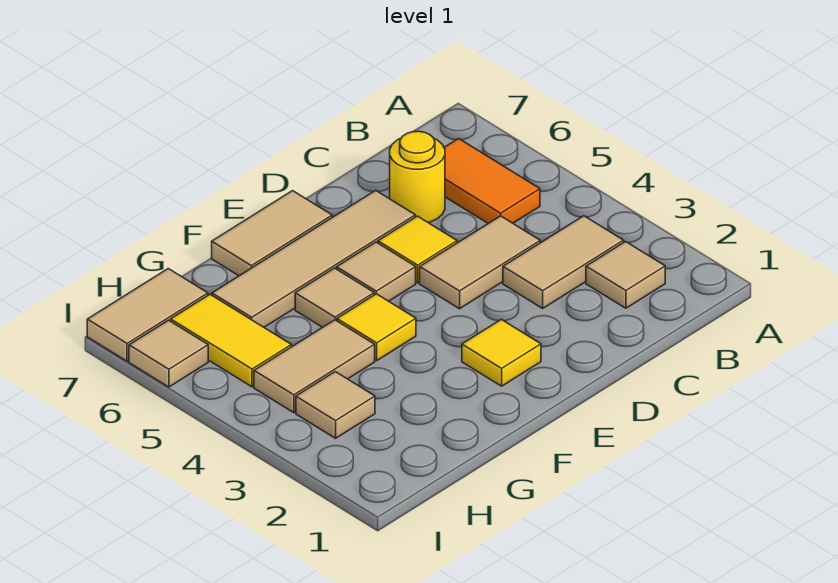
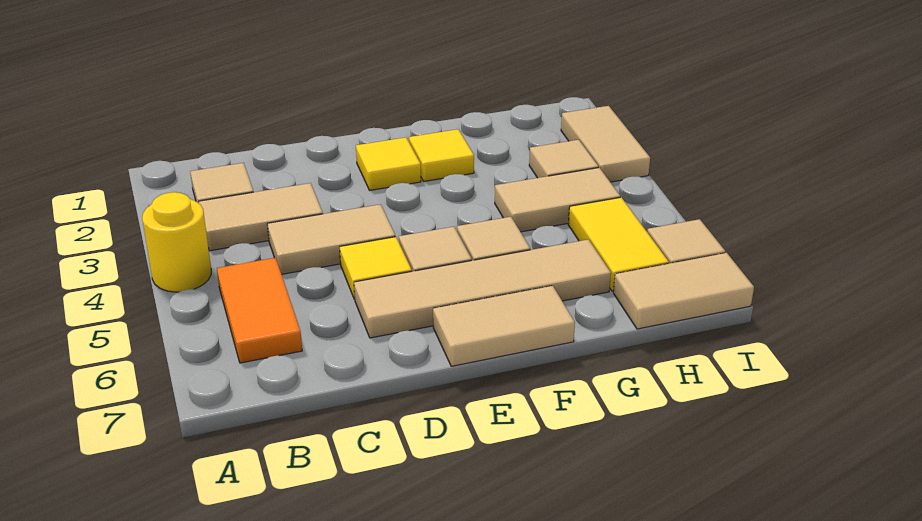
yellow 1x1 round brick [390,131,445,223] -> yellow 1x1 round brick moved to [142,192,211,292]
yellow 1x1 tile [337,294,416,361] -> yellow 1x1 tile moved to [409,129,474,181]
none -> tan 1x2 tile [561,106,650,182]

